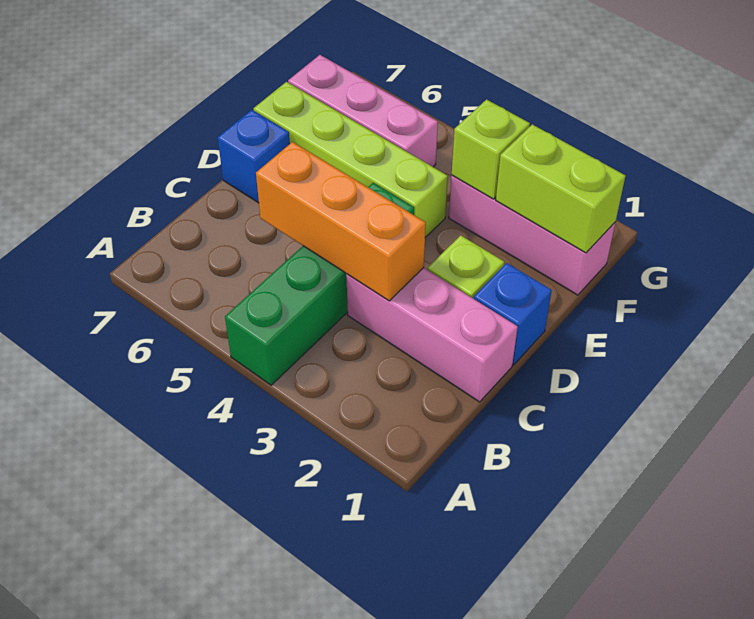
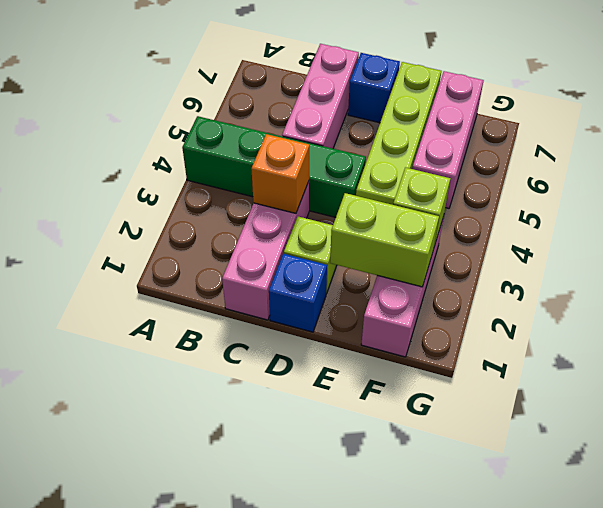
orange 1x3 brick [256,142,426,301] -> orange 1x1 brick [251,134,310,213]
none -> pink 1x3 brick [282,44,359,148]
lime 1x2 brick [496,124,626,253] -> lime 1x2 brick turned to [330,193,439,287]

